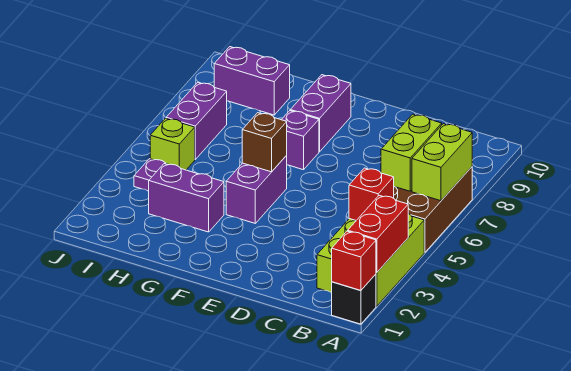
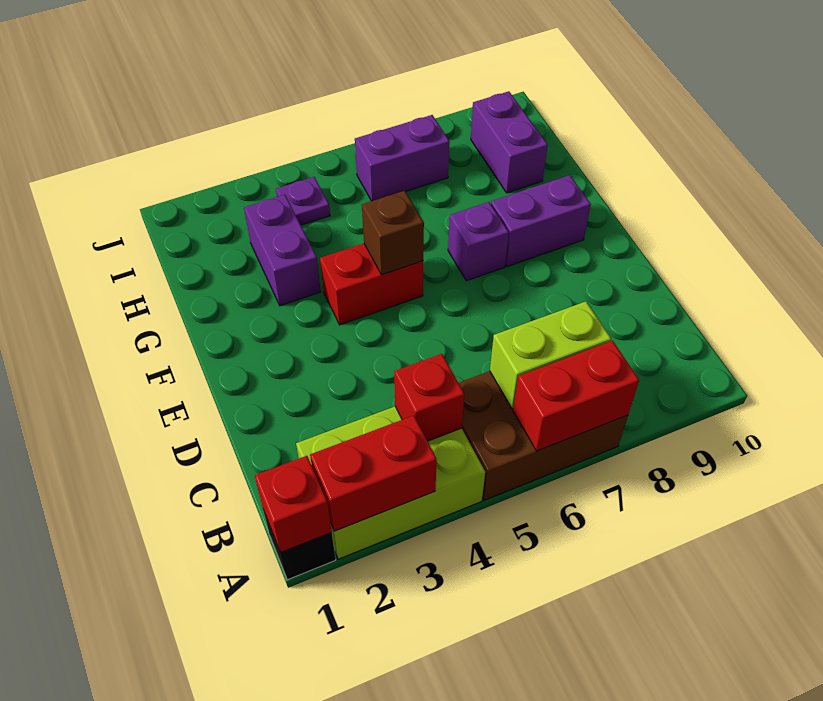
lime 1x2 brick [412,124,472,201] -> red 1x2 brick [513,341,639,451]
purple 1x2 brick [226,156,287,223] -> red 1x2 brick [320,243,423,325]
lime 1x1 brick [150,118,195,170] -> none

